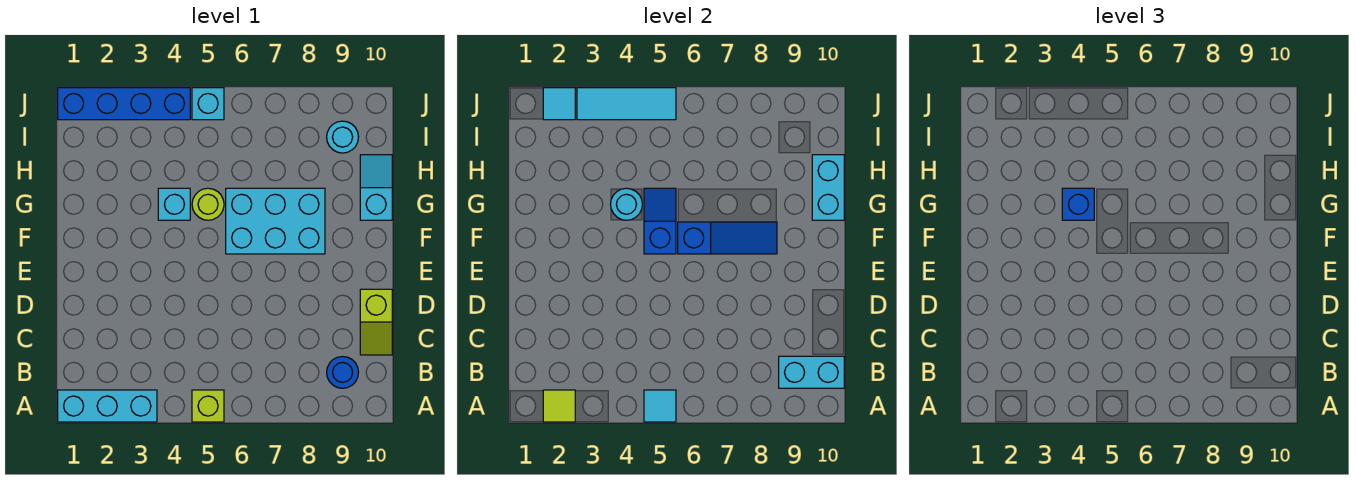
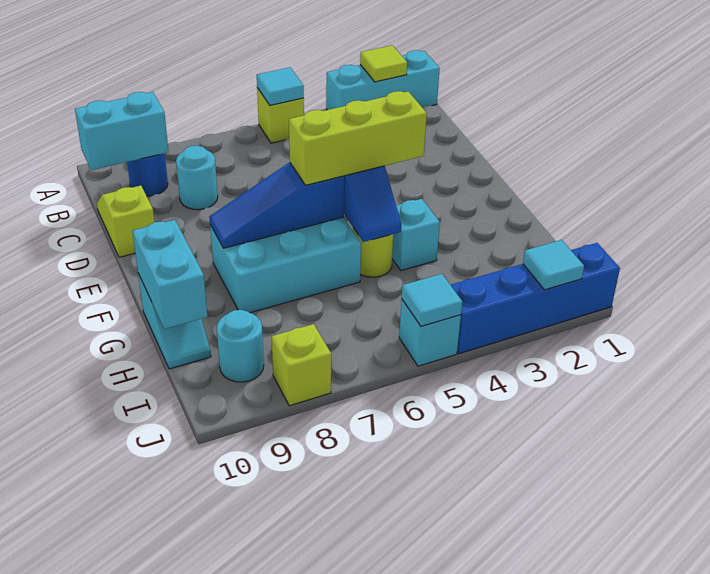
none -> lime 1x3 brick [289,91,427,185]
cyan 1x1 round brick [610,188,642,220] -> cyan 1x1 round brick moved to [176,146,218,210]
blue 1x1 brick [1062,188,1094,220] -> none
cyan 1x3 tile [577,88,676,120] -> cyan 1x1 tile [402,274,462,326]
none -> lime 1x1 brick [272,324,331,406]

